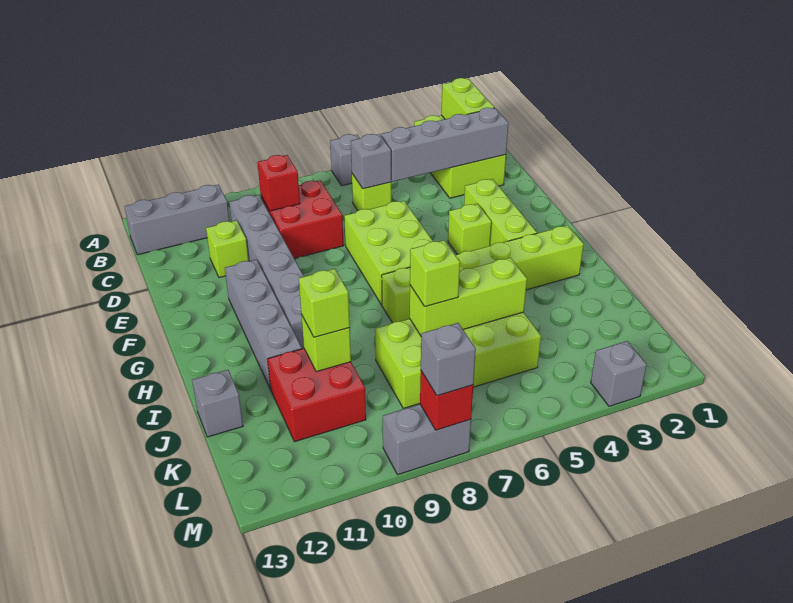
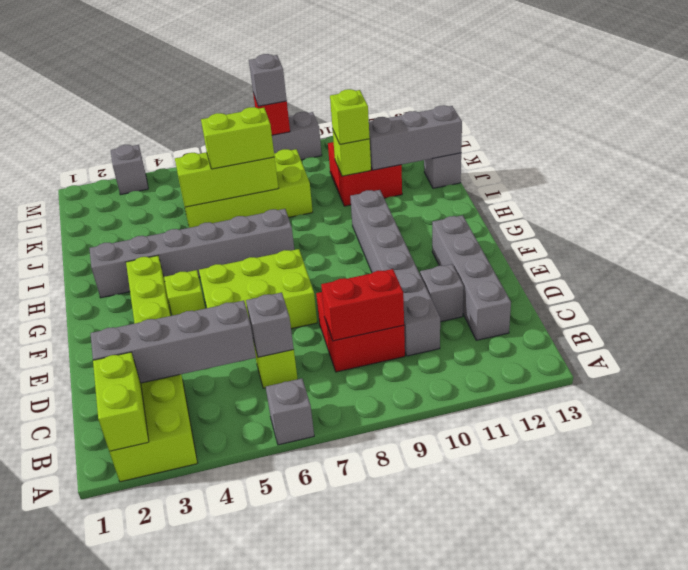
grey 1x3 brick [124,185,230,255] -> grey 1x3 brick moved to [369,105,462,170]
red 1x1 brick [257,155,300,211] -> red 1x2 brick [321,269,404,341]
lime 1x1 brick [206,221,249,278] -> grey 1x1 brick [420,264,464,322]
lime 2x3 brick [344,201,433,305] -> lime 2x3 brick turned to [199,249,317,329]
grey 1x4 brick [225,260,302,389] -> grey 1x4 brick moved to [432,215,511,340]
lime 1x6 brick [382,225,584,323] -> grey 1x6 brick [89,209,294,298]
lime 1x1 brick [410,240,460,307] -> lime 1x2 brick [201,107,274,169]

